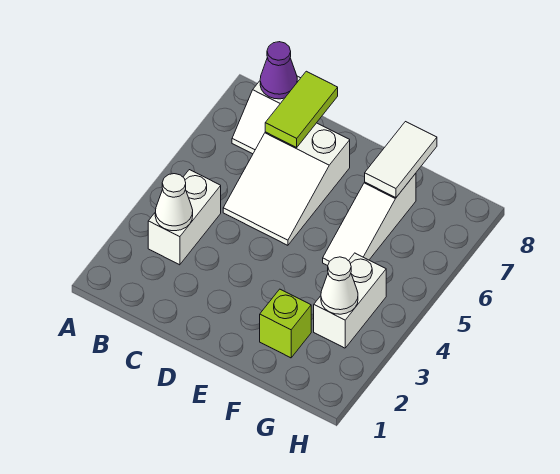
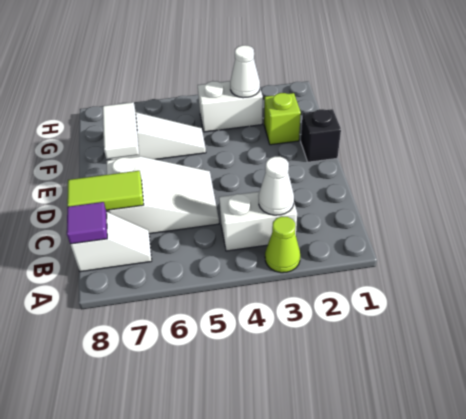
none -> lime 1x1 cone [265,216,300,273]
purple 1x1 cone [260,42,297,99] -> purple 1x1 tile [67,202,107,244]
none -> black 1x1 brick [301,109,341,162]
white 1x2 tile [365,122,437,198] -> white 1x2 tile turned to [103,102,139,159]

